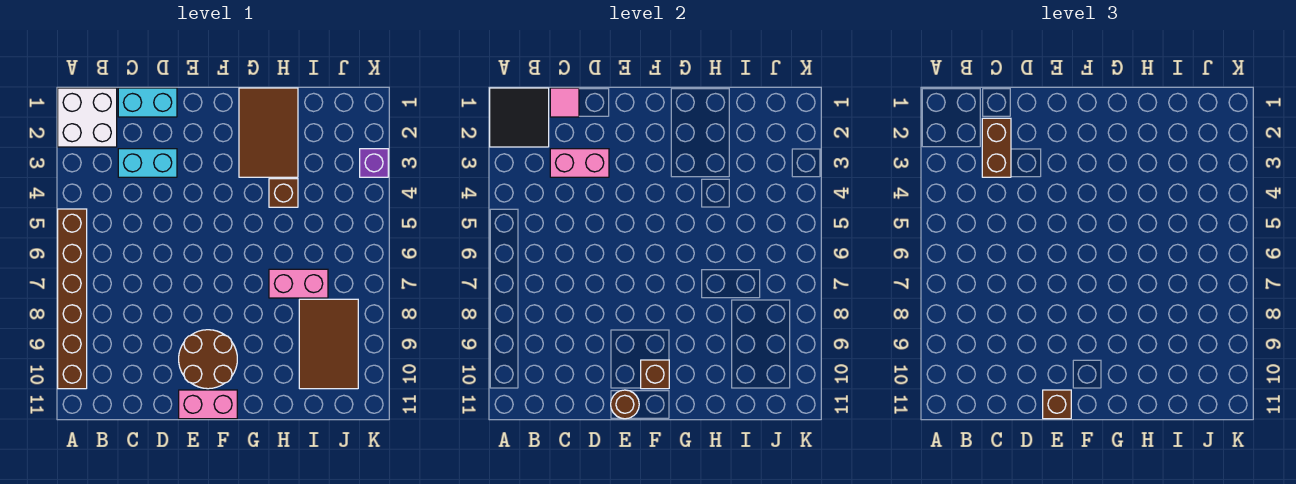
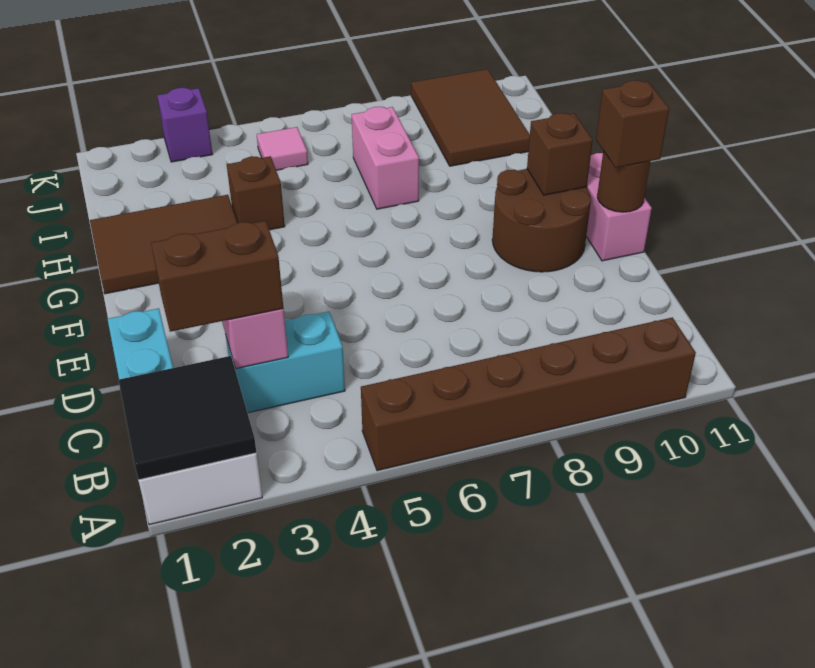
pink 1x1 tile [550,88,579,117] -> pink 1x1 tile moved to [257,127,308,170]
cyan 1x2 brick [118,149,177,177] -> cyan 1x2 brick turned to [226,312,345,413]
brown 2x3 tile [299,299,358,389] -> brown 2x3 tile turned to [411,69,530,166]

